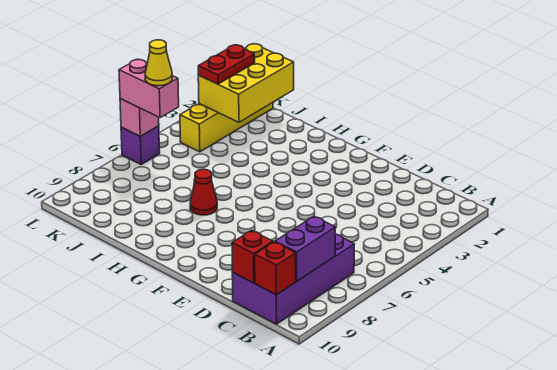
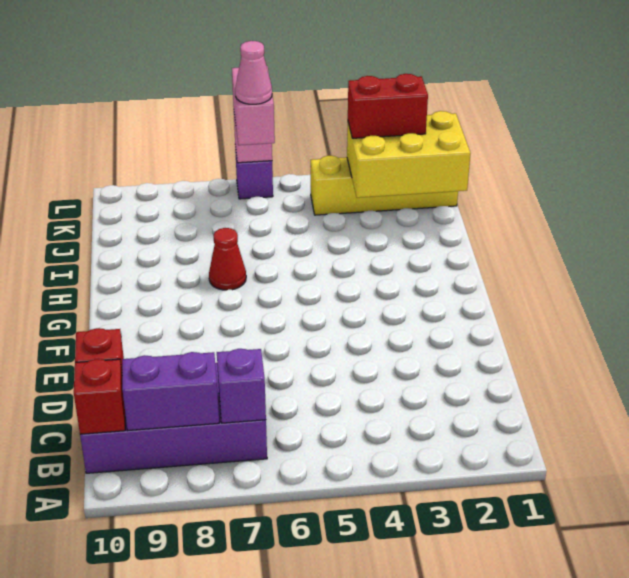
none -> purple 1x1 brick [217,349,266,423]
red 1x2 plate [198,45,255,84] -> red 1x2 brick [348,74,428,138]
yellow 1x1 cone [145,40,172,86] -> pink 1x1 cone [235,41,272,104]

